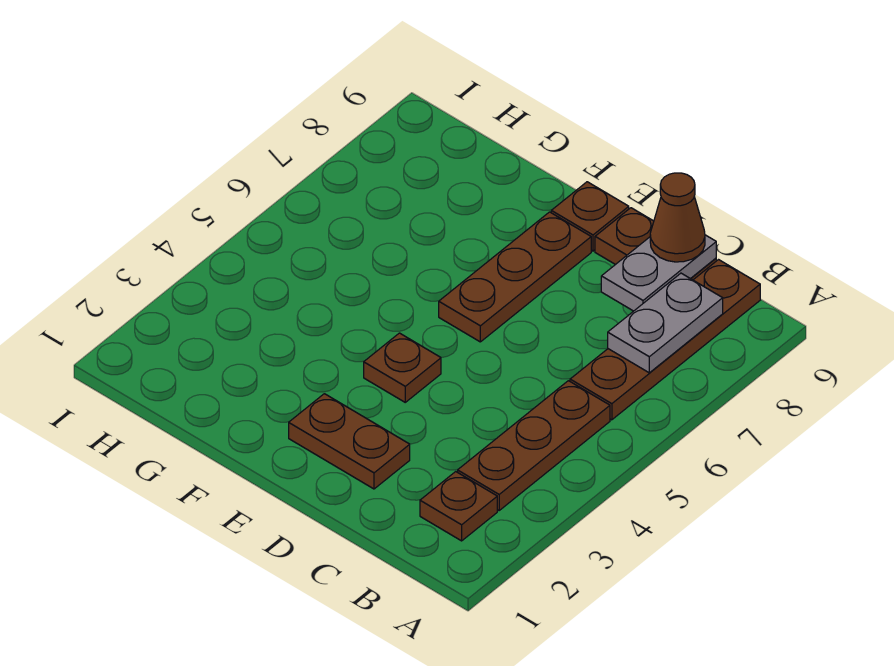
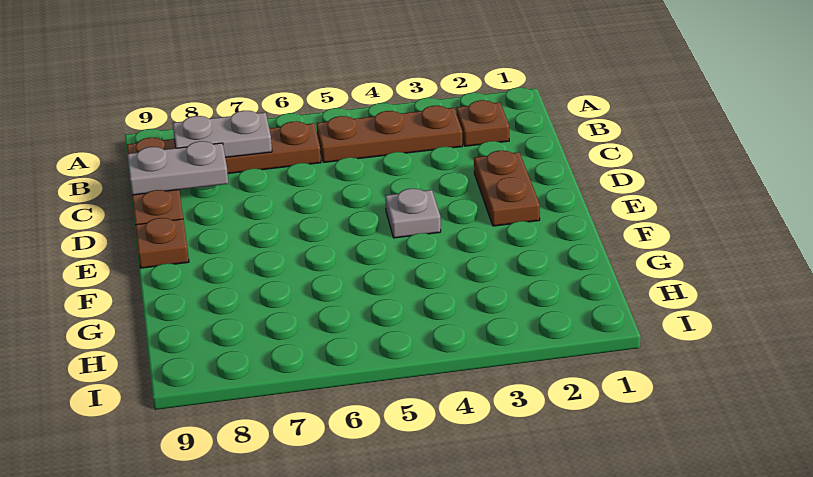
brown 1x1 cone [650,173,705,262] -> none
brown 1x1 plate [364,333,441,402] -> grey 1x1 plate [385,189,441,238]
brown 1x3 plate [439,212,591,342] -> none

